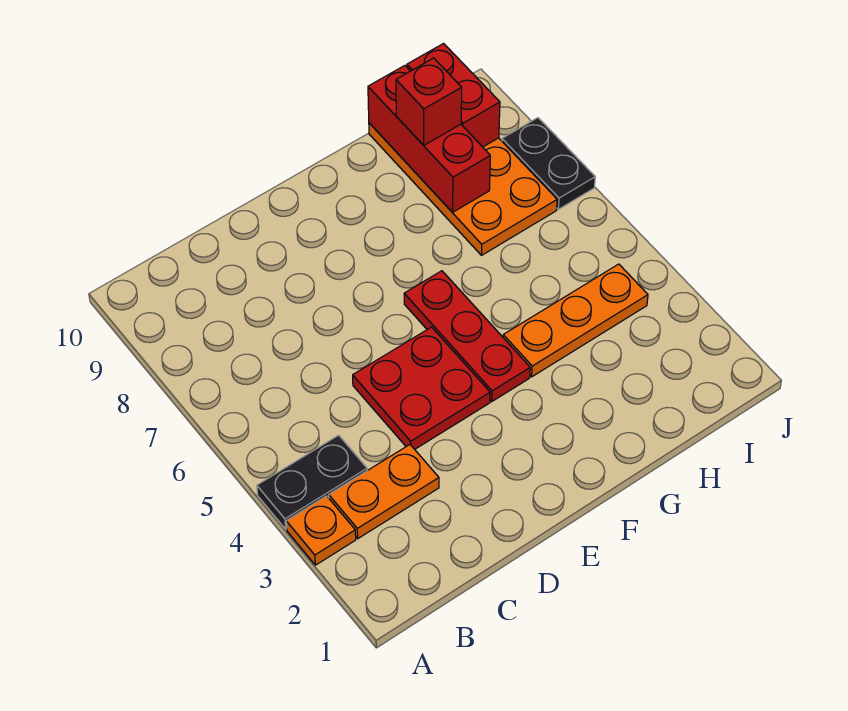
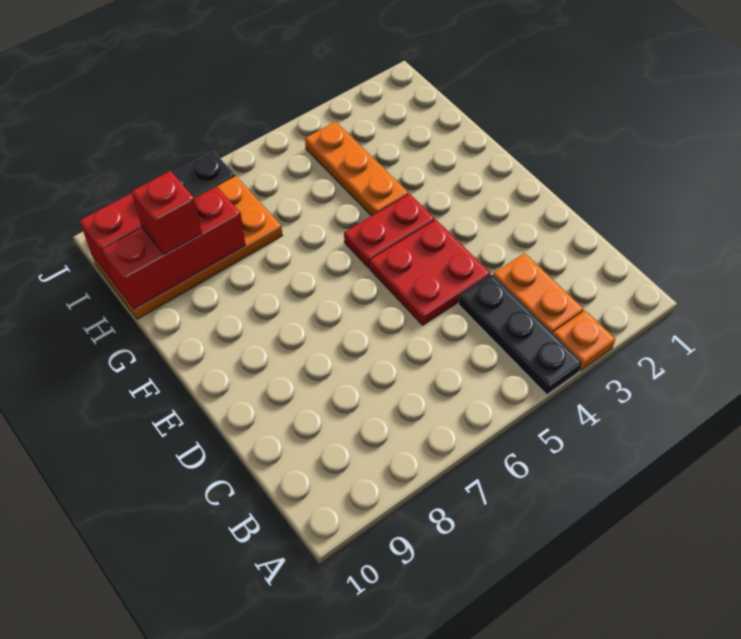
black 1x2 plate [257,435,367,529] -> black 1x3 plate [458,274,582,395]
red 1x3 plate [404,271,530,401] -> red 1x2 plate [344,194,435,268]

